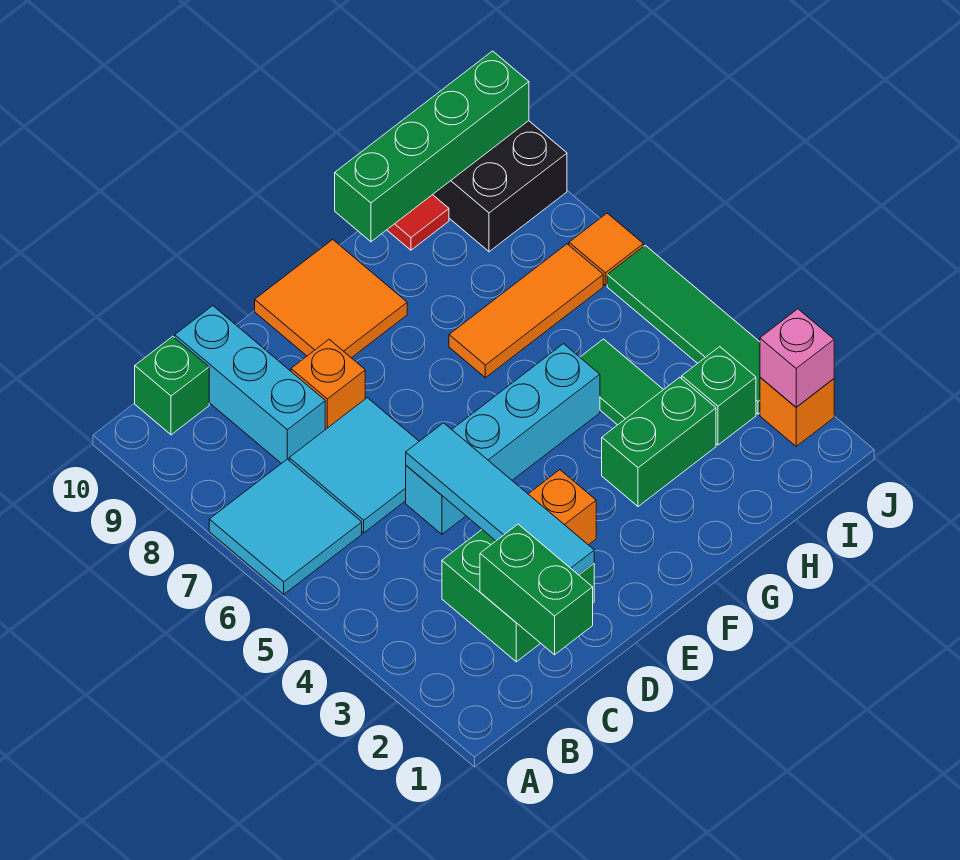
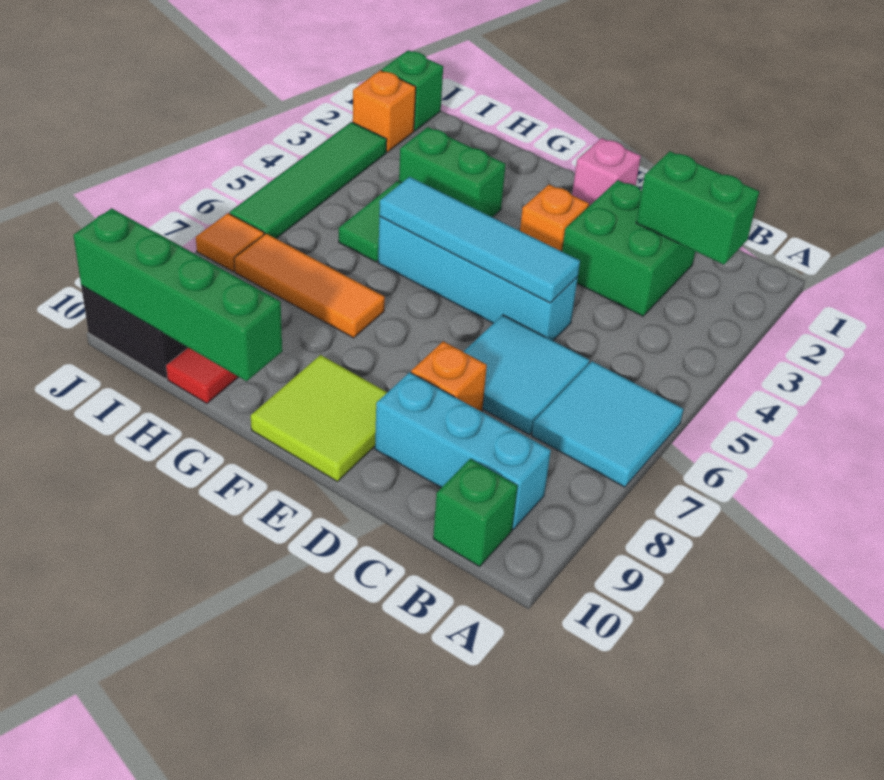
green 1x2 brick [480,524,593,655] -> green 1x2 brick turned to [636,151,759,265]
cyan 1x3 brick [175,306,325,464] -> cyan 1x3 brick turned to [375,372,551,529]
cyan 1x4 tile [406,423,594,575] -> cyan 1x4 tile turned to [379,177,580,303]
orange 2x2 tile [255,240,407,358] -> lime 2x2 tile [251,355,387,482]
green 1x1 brick [682,347,756,445] -> green 1x1 brick moved to [382,50,443,131]
pink 1x1 brick [760,309,834,407] -> pink 1x1 brick moved to [572,138,641,206]

